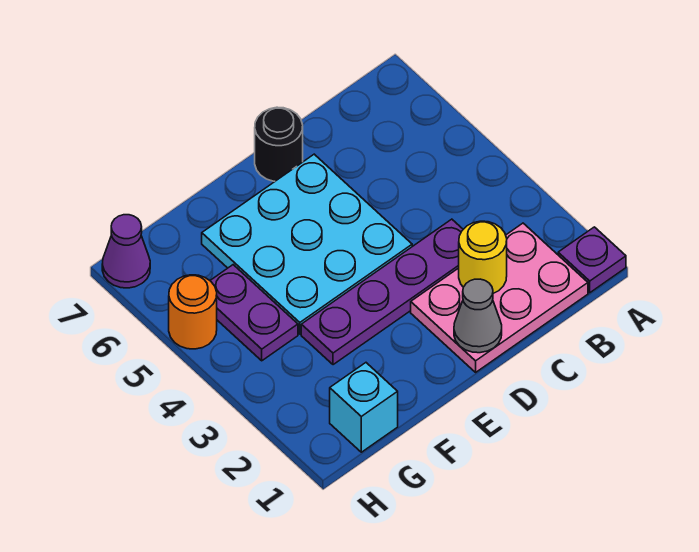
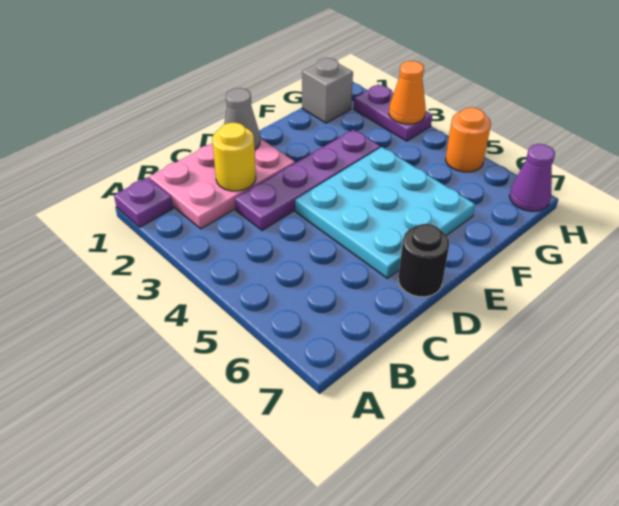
cyan 1x1 brick [330,363,398,452] -> grey 1x1 brick [302,58,353,123]
purple 1x2 plate [210,265,298,361] -> purple 1x2 plate moved to [354,84,432,141]
none -> orange 1x1 cone [389,61,426,124]

